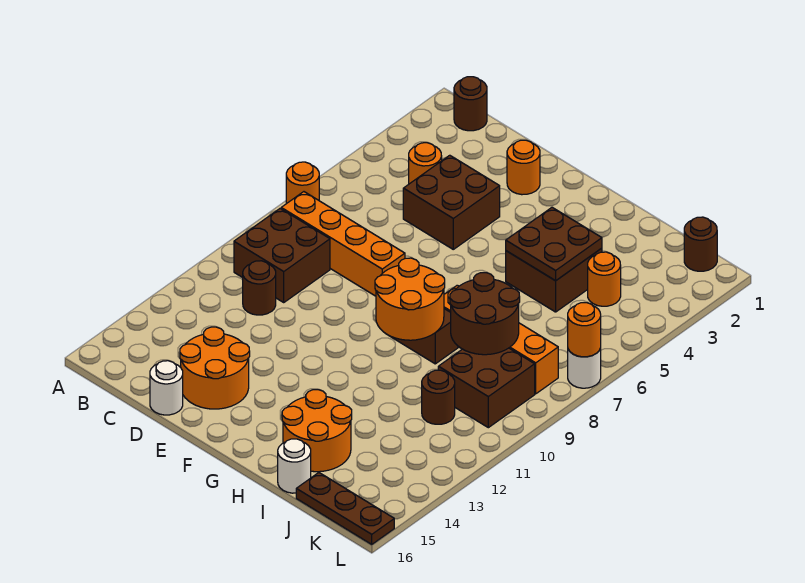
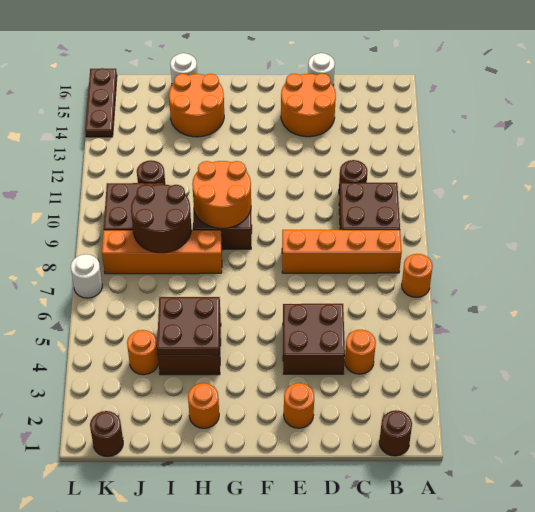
brown 1x3 plate [296,473,394,544] -> brown 1x3 plate turned to [85,68,117,137]
orange 1x1 round brick [568,303,601,357] -> orange 1x1 round brick moved to [188,383,219,428]

